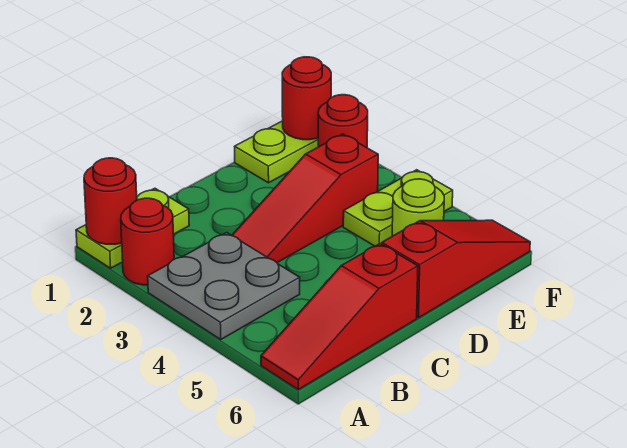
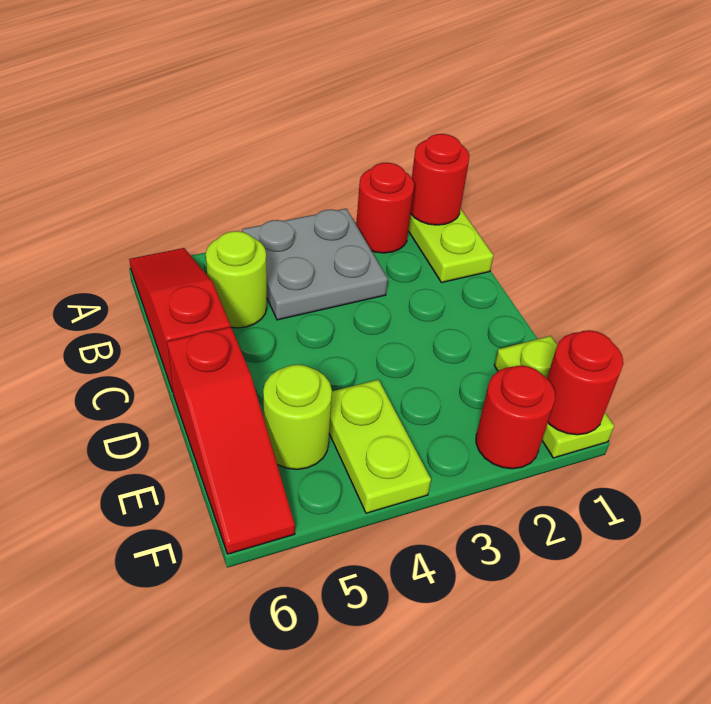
none -> lime 1x1 round brick [206,231,267,328]
red 1x3 slope [232,134,378,263] -> none

